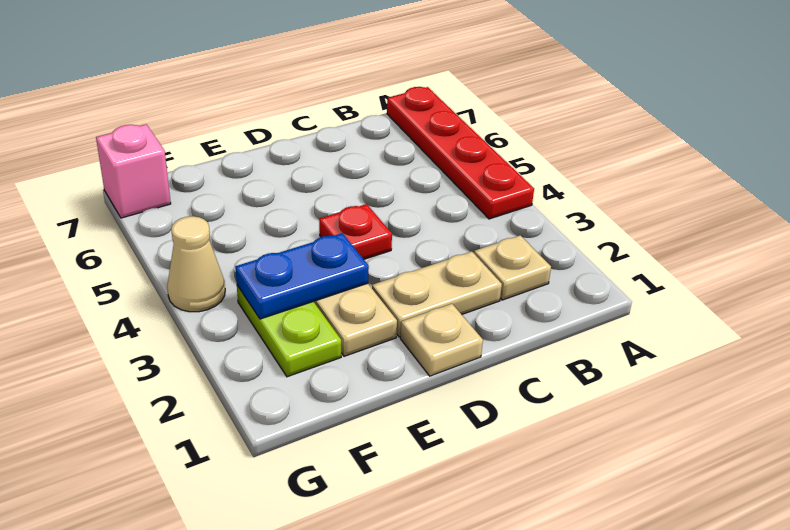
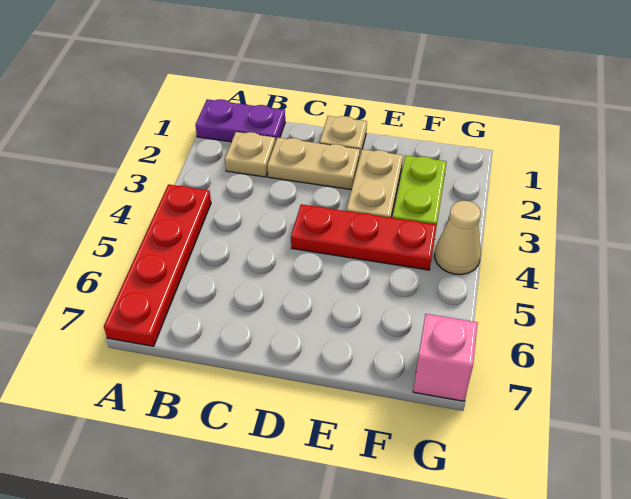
none -> purple 1x2 plate [195,99,285,142]
red 1x1 plate [319,204,392,259] -> red 1x3 plate [291,204,437,270]
blue 1x2 plate [235,233,369,319] -> none

